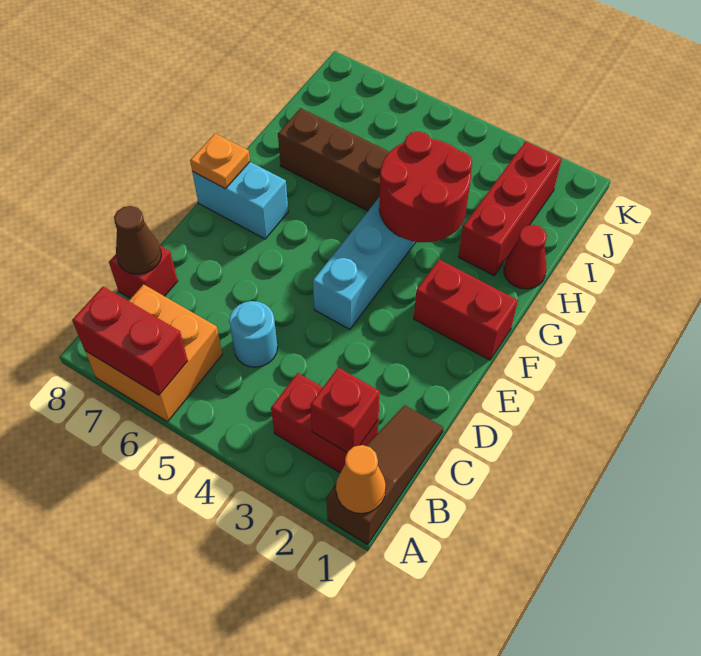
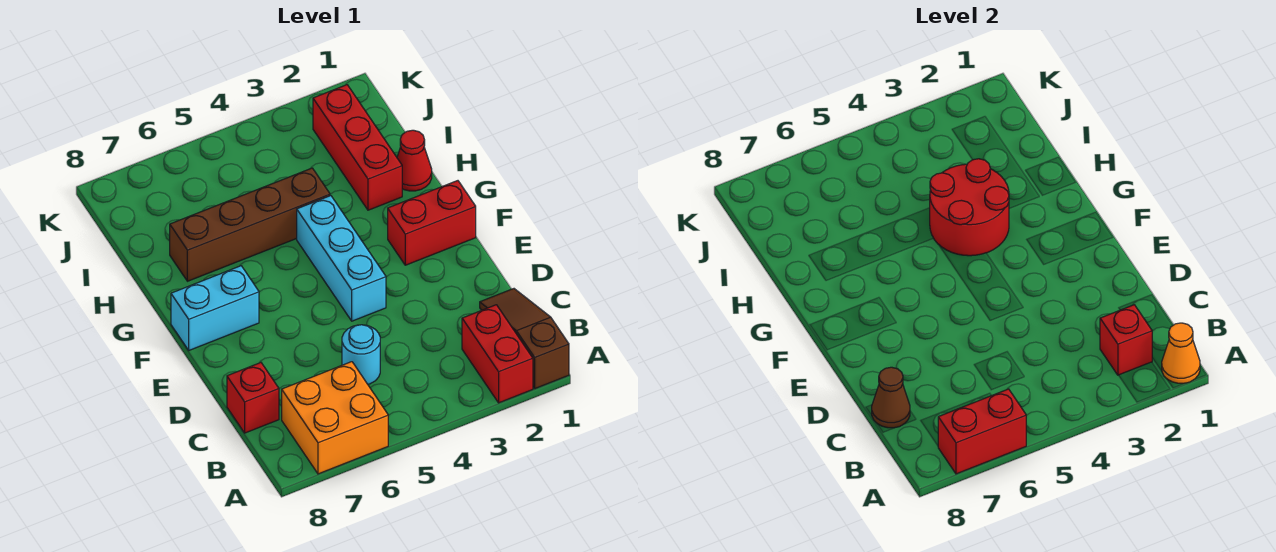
red 1x2 brick [271,373,378,473] -> red 1x2 brick turned to [462,305,533,403]
orange 1x1 plate [190,133,250,189] -> none

